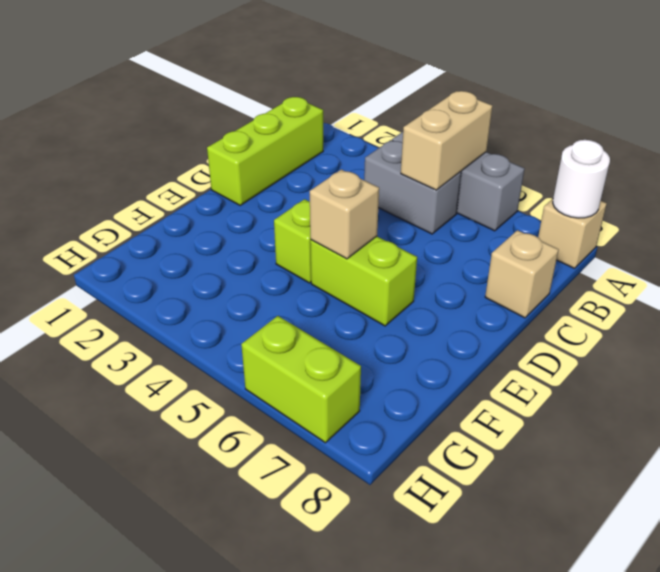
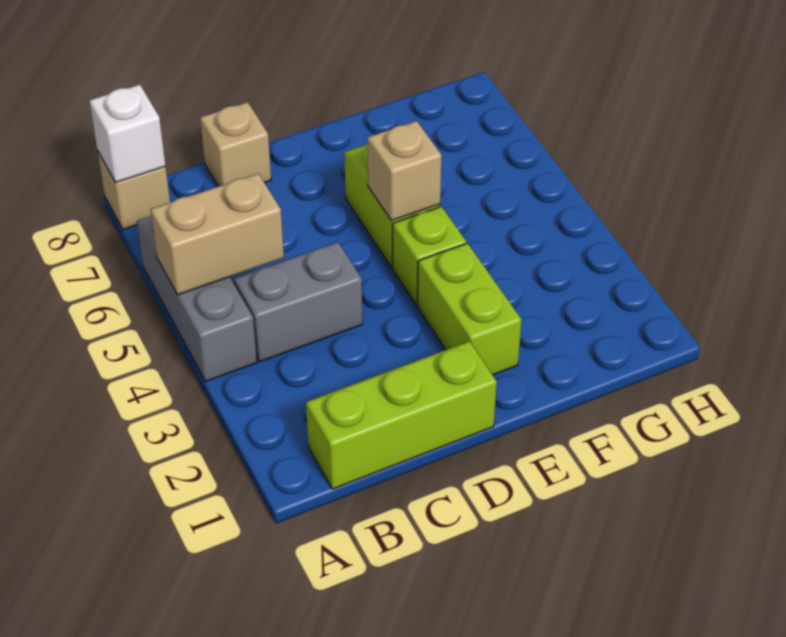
white 1x1 round brick [553,140,610,218] -> white 1x1 brick [89,85,165,183]
grey 1x2 brick [364,140,461,234] -> grey 1x2 brick turned to [234,242,362,362]
lime 1x2 brick [241,316,361,443] -> lime 1x2 brick moved to [418,243,521,375]

